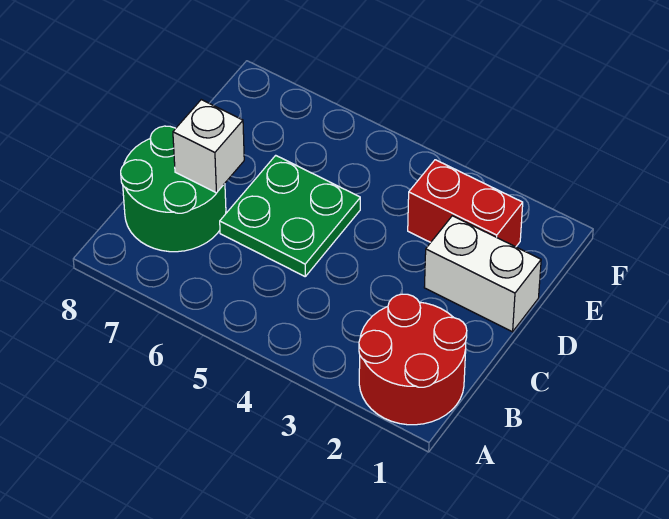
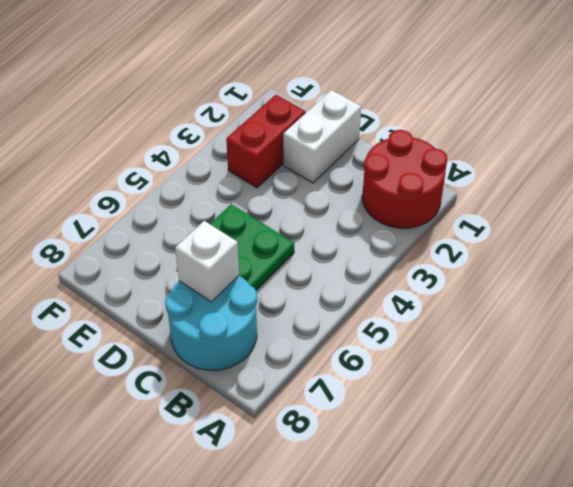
green 2x2 round brick [121,126,226,252] -> cyan 2x2 round brick [165,275,257,370]

